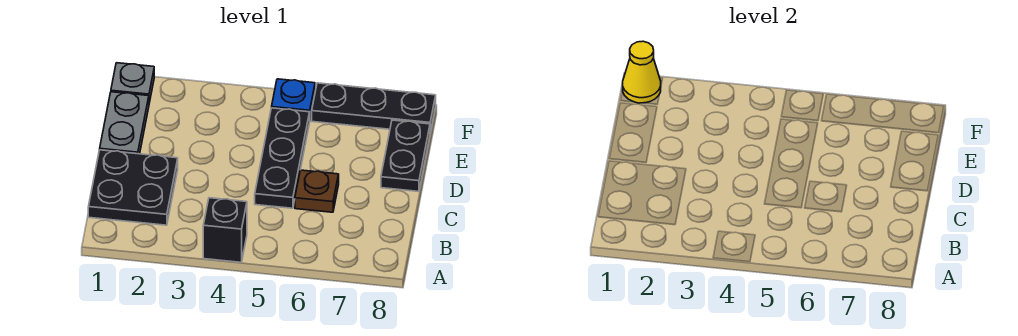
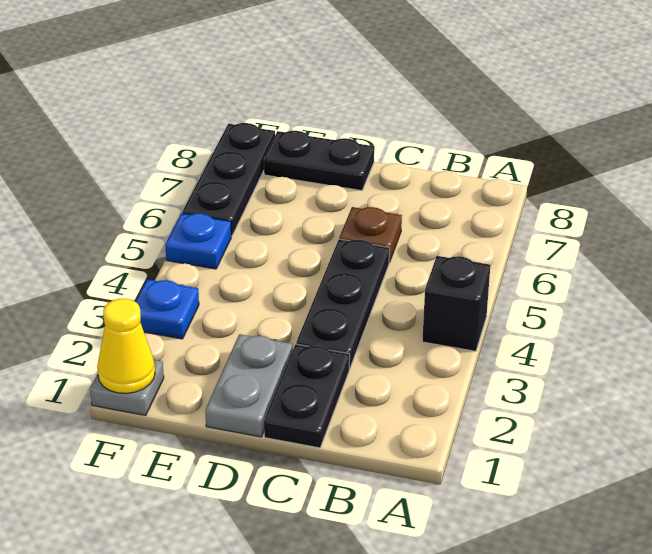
black 2x2 plate [88,150,178,225] -> black 1x2 plate [264,344,350,448]
black 1x3 plate [255,108,310,208] -> black 1x3 plate turned to [296,239,390,369]
grey 1x2 plate [100,92,149,154] -> grey 1x2 plate turned to [205,334,293,437]
none -> blue 1x1 plate [135,279,199,339]

